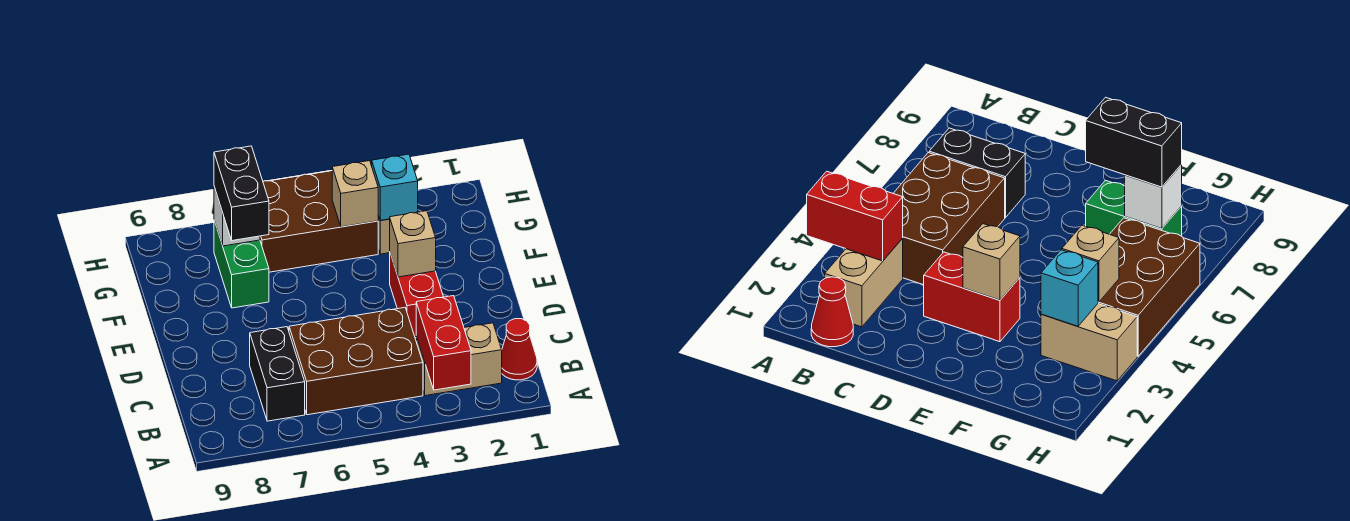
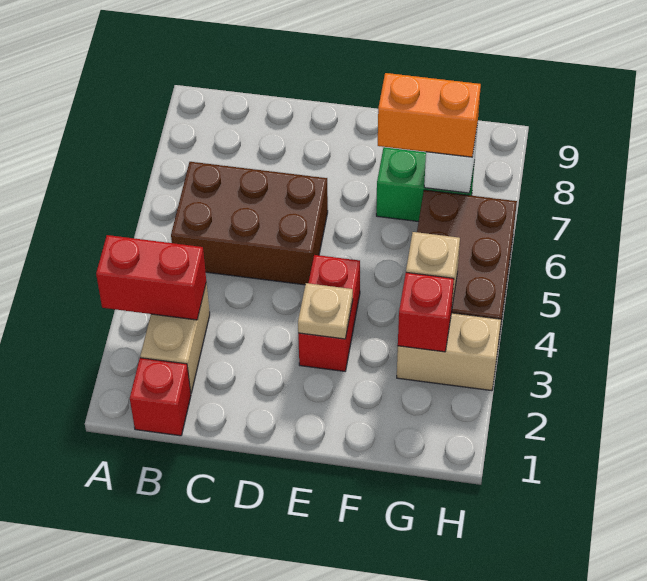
red 1x1 cone [502,319,537,380] -> red 1x1 brick [130,358,191,436]
brown 2x3 brick [289,308,423,415] -> brown 2x3 brick turned to [171,162,328,285]
black 1x2 brick [250,327,305,421] -> none
red 1x2 brick [390,254,443,338] -> red 1x2 brick turned to [298,255,360,371]
tan 1x1 brick [390,211,436,277] -> tan 1x1 plate [298,283,353,339]
black 1x2 brick [214,146,269,241] -> orange 1x2 brick [378,73,481,157]
cyan 1x1 brick [372,154,418,220] -> red 1x1 brick [398,272,454,352]

